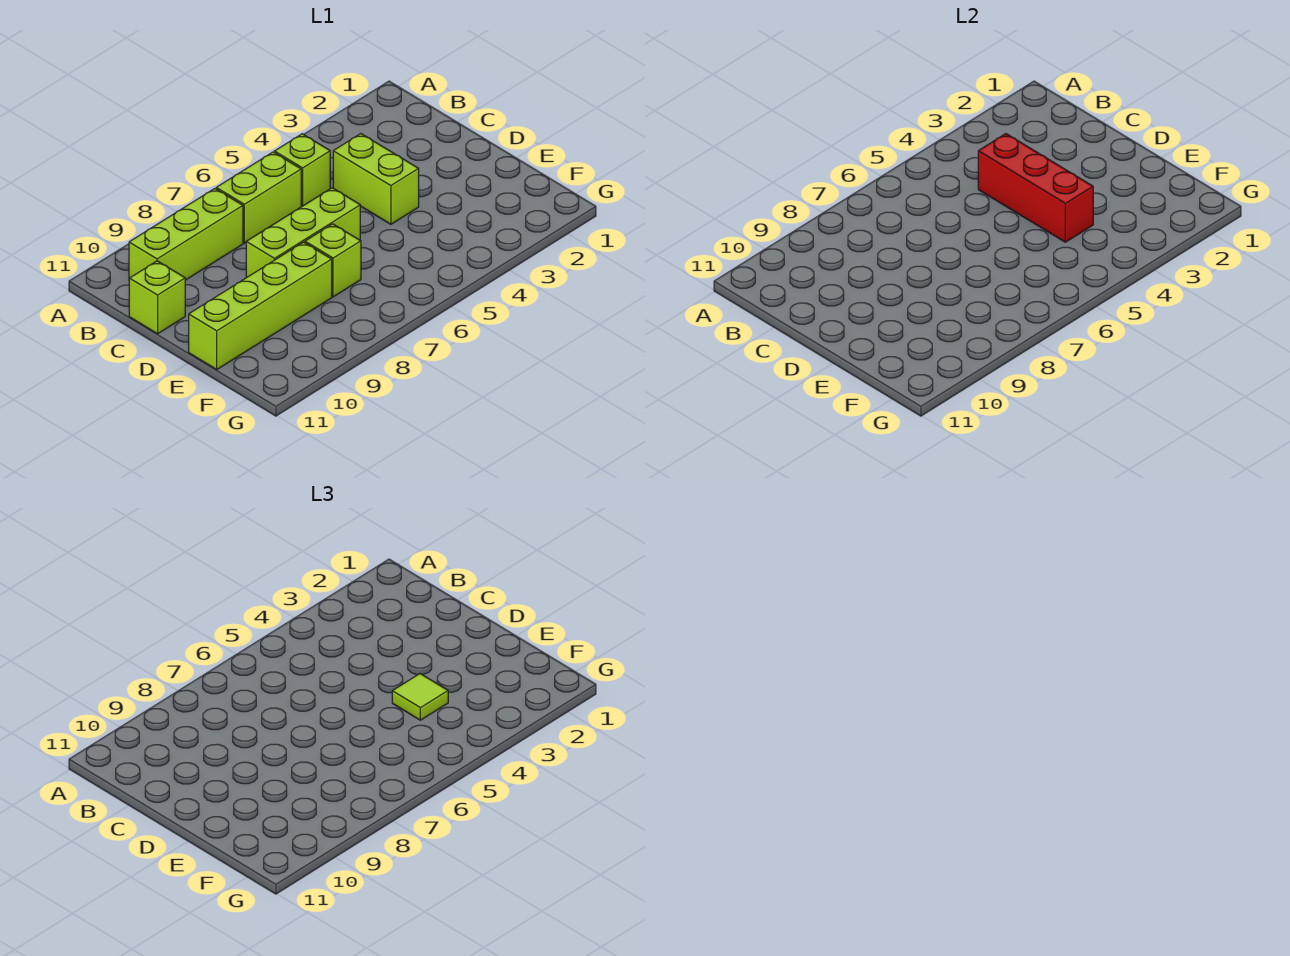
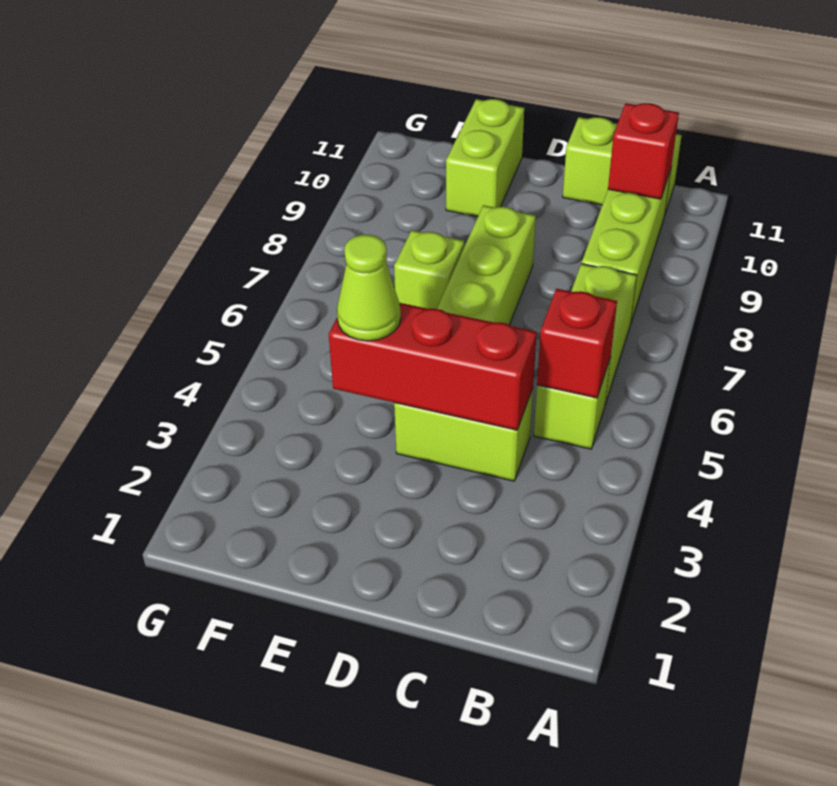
none -> red 1x1 brick [537,289,617,398]
none -> red 1x1 brick [608,103,679,199]
lime 1x1 brick [129,261,185,334] -> lime 1x2 brick [563,117,682,216]
lime 1x1 tile [392,674,448,720] -> lime 1x1 cone [337,235,401,341]
lime 1x4 brick [189,242,332,369] -> lime 1x2 brick [446,99,524,217]

